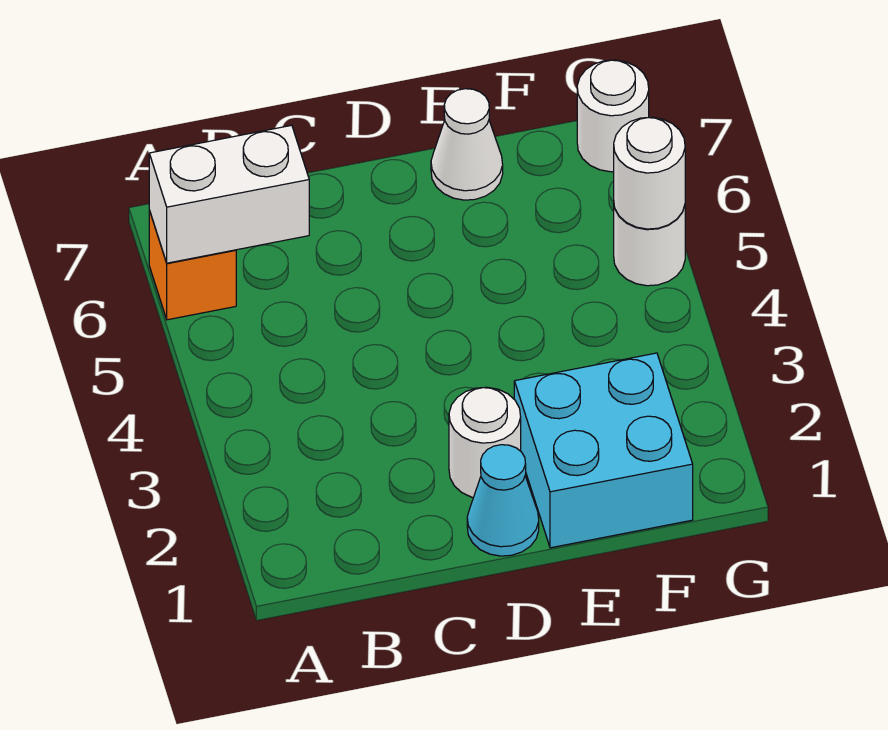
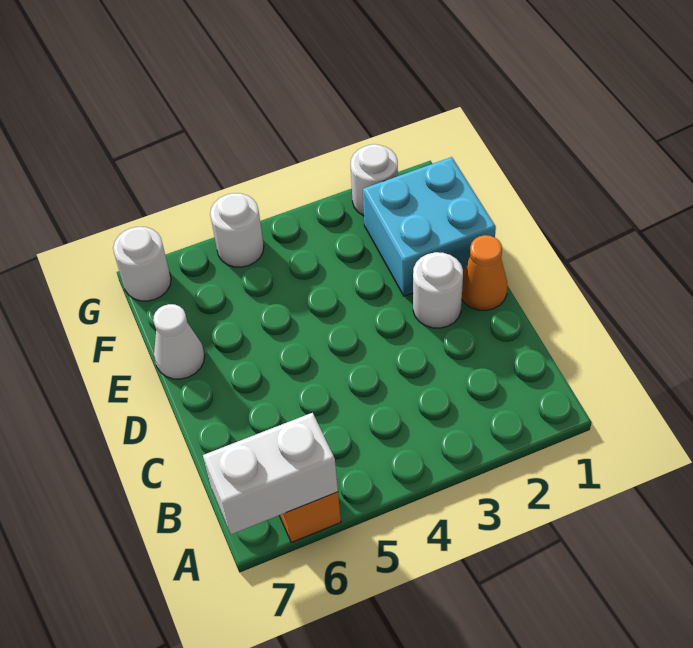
white 1x2 brick [149,125,309,263] -> white 1x2 brick turned to [203,413,338,534]
cyan 1x1 cone [467,445,539,556] -> orange 1x1 cone [462,235,507,310]
white 1x1 round brick [614,117,685,229] -> white 1x1 round brick moved to [351,144,398,216]

